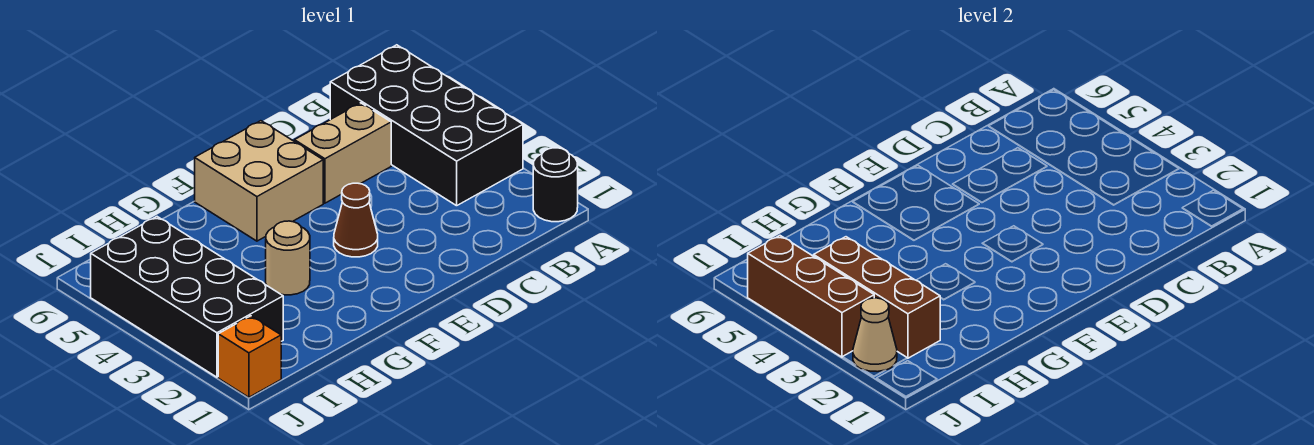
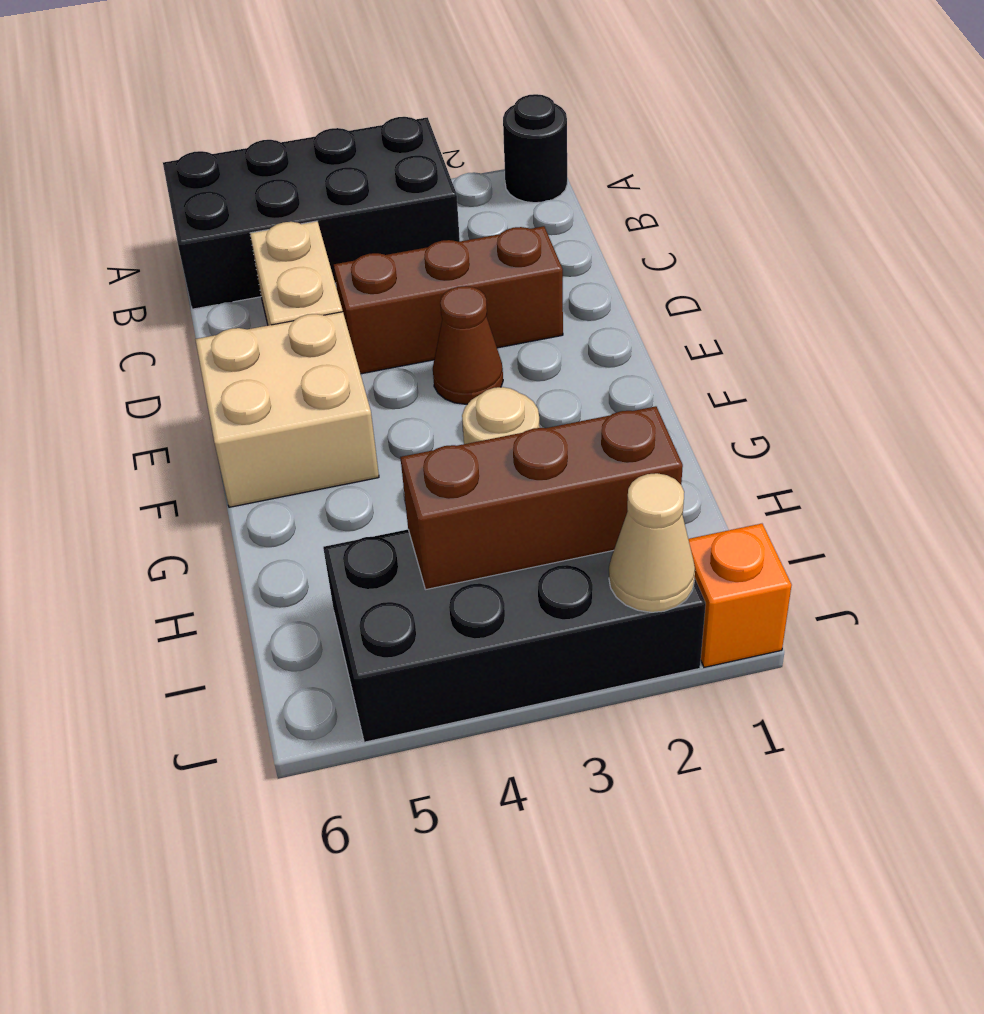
brown 1x3 brick [748,236,874,357] -> brown 1x3 brick moved to [334,226,563,374]

